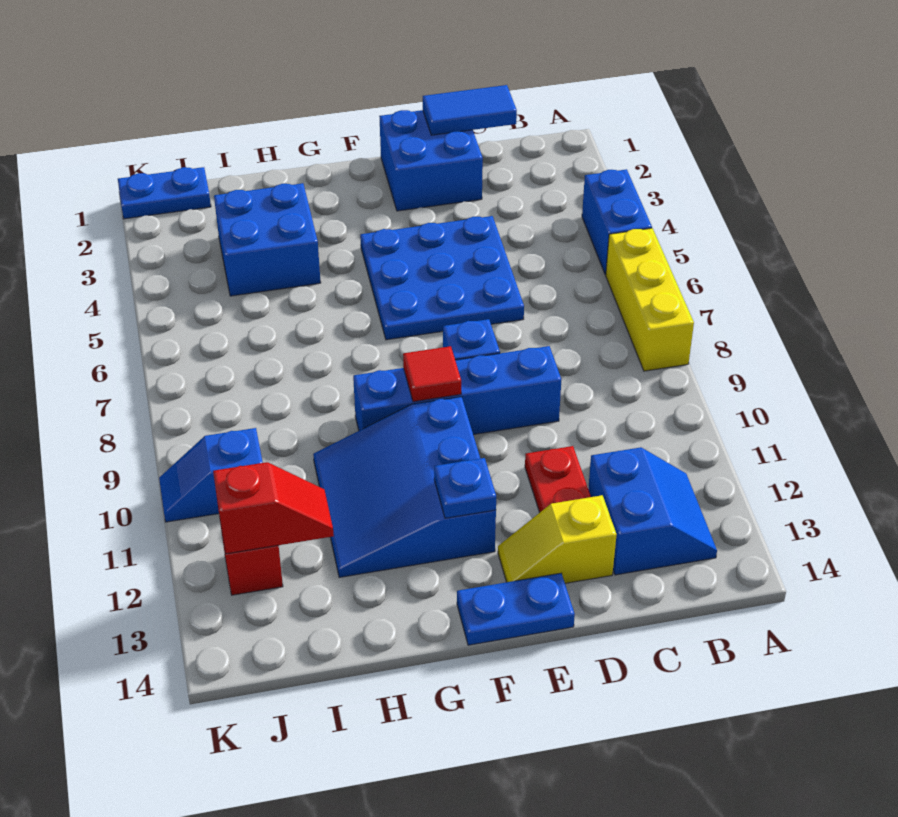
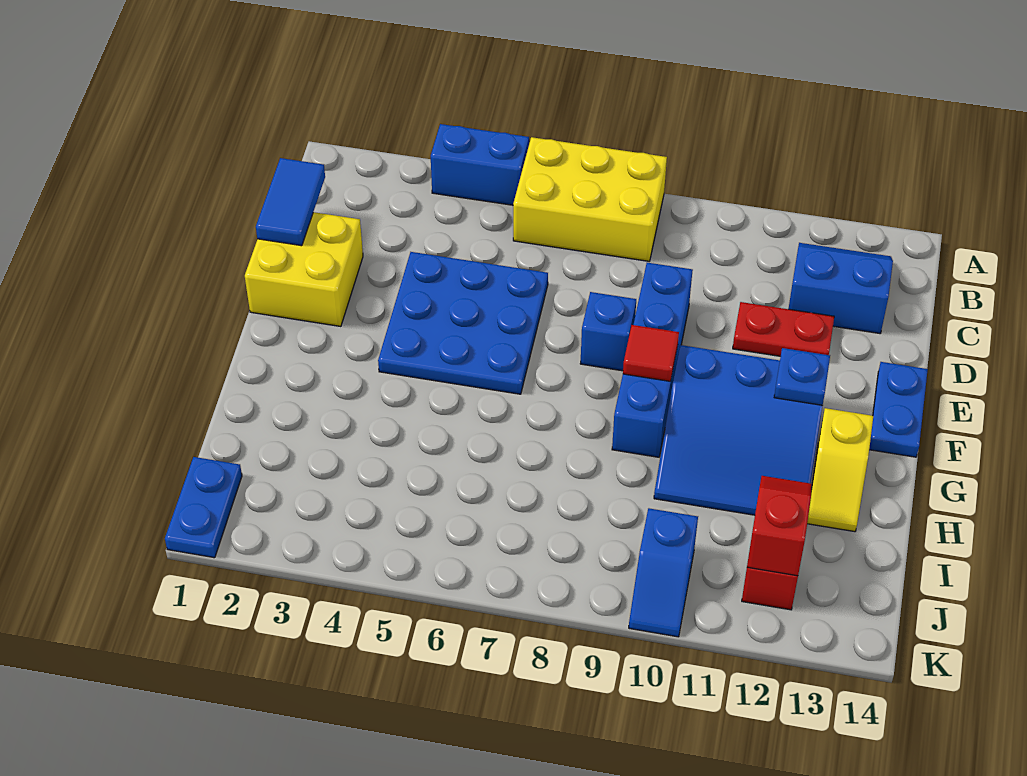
yellow 1x3 brick [606,228,694,371] -> yellow 2x3 brick [513,137,667,261]
blue 2x2 brick [379,110,483,211] -> yellow 2x2 brick [245,212,363,326]
yellow 1x2 slope [498,495,617,583] -> yellow 1x2 slope moved to [807,408,873,532]
blue 2x2 brick [214,183,321,296] -> none

